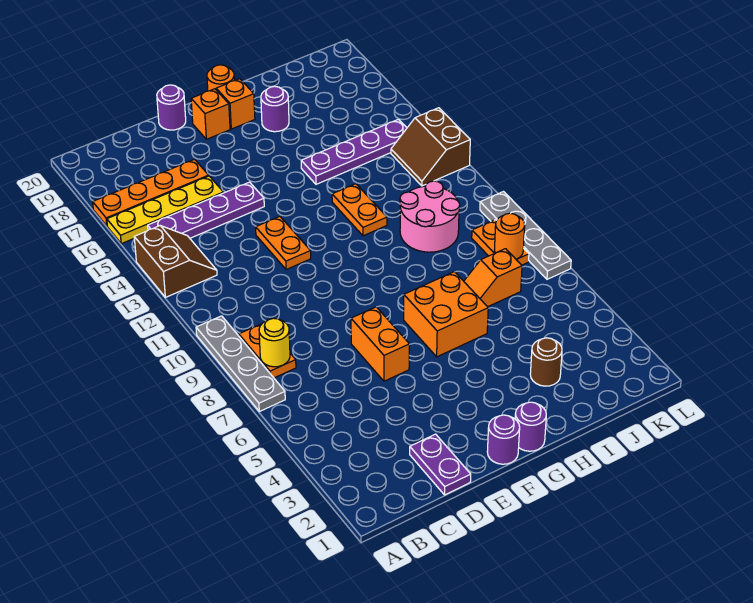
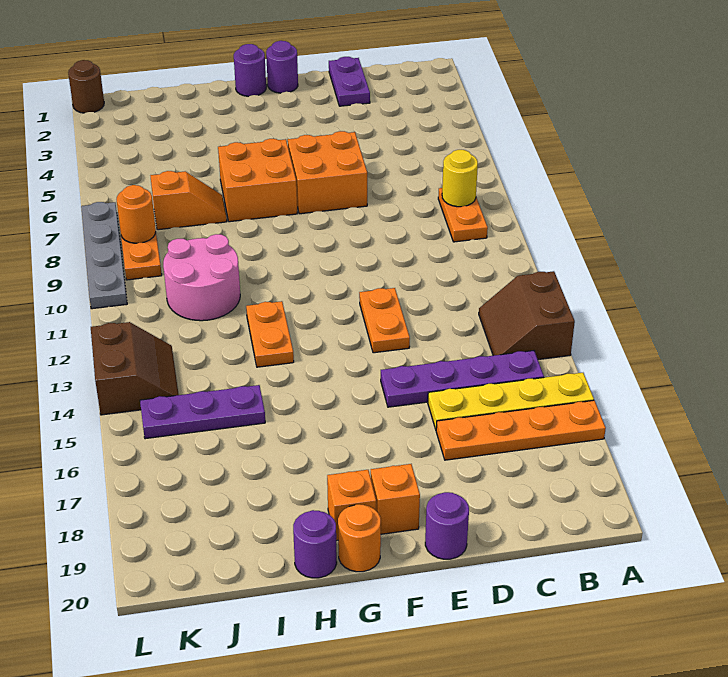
grey 1x4 plate [196,316,285,411] -> none
orange 1x2 brick [351,307,409,381] -> orange 2x2 brick [288,131,367,214]
purple 1x4 plate [301,119,407,184] -> purple 1x3 plate [140,385,265,439]
purple 1x1 round brick [261,86,289,132] -> purple 1x1 round brick moved to [293,510,337,578]
brown 1x1 round brick [530,338,562,386] -> brown 1x1 round brick moved to [68,60,104,113]

